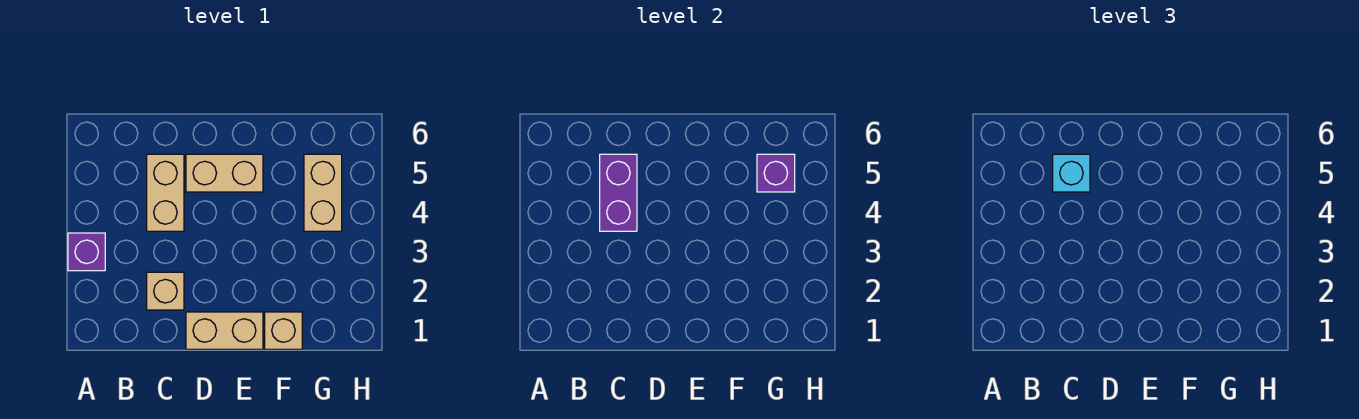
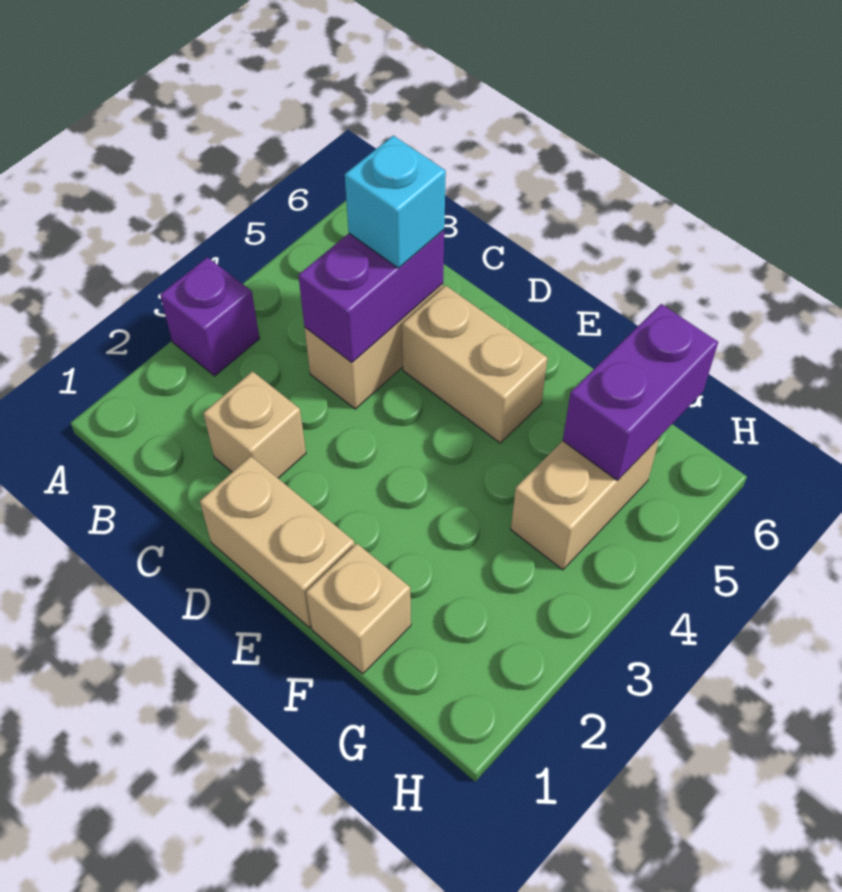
purple 1x1 brick [757,154,795,192] -> purple 1x2 brick [563,304,718,480]

